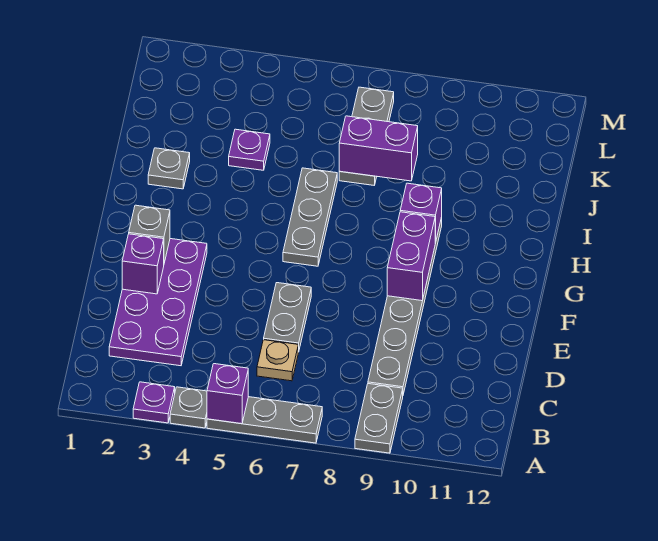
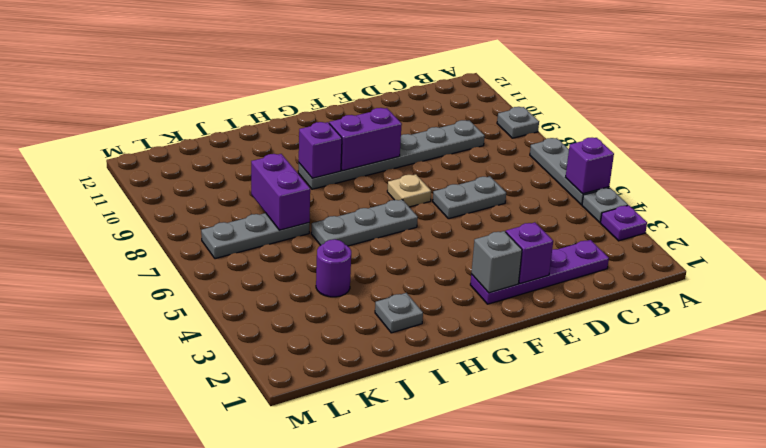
grey 1x2 plate [355,384,403,453] -> grey 1x1 plate [497,107,539,138]
purple 2x4 plate [109,239,207,366] -> purple 1x4 plate [470,240,609,304]
tan 1x1 plate [257,340,298,381] -> tan 1x1 plate moved to [387,174,431,207]
purple 1x1 plate [229,129,270,170] -> purple 1x1 round brick [316,239,351,297]

